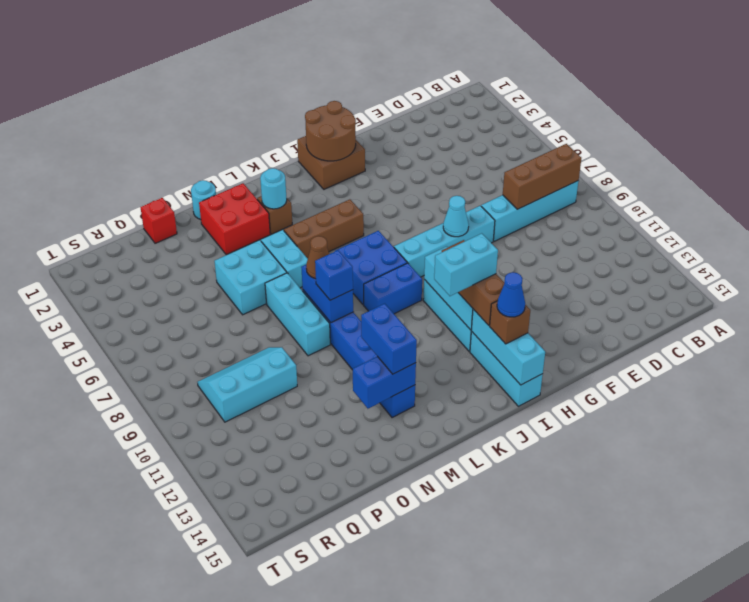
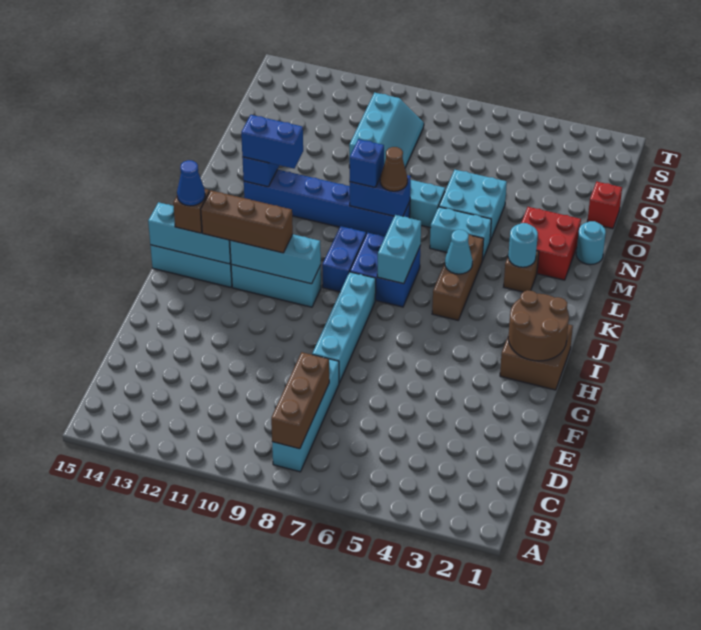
cyan 1x1 cone [443,196,469,237] -> cyan 1x1 cone moved to [445,230,473,274]
cyan 1x2 brick [434,233,498,296] -> cyan 1x2 brick moved to [377,215,421,284]

